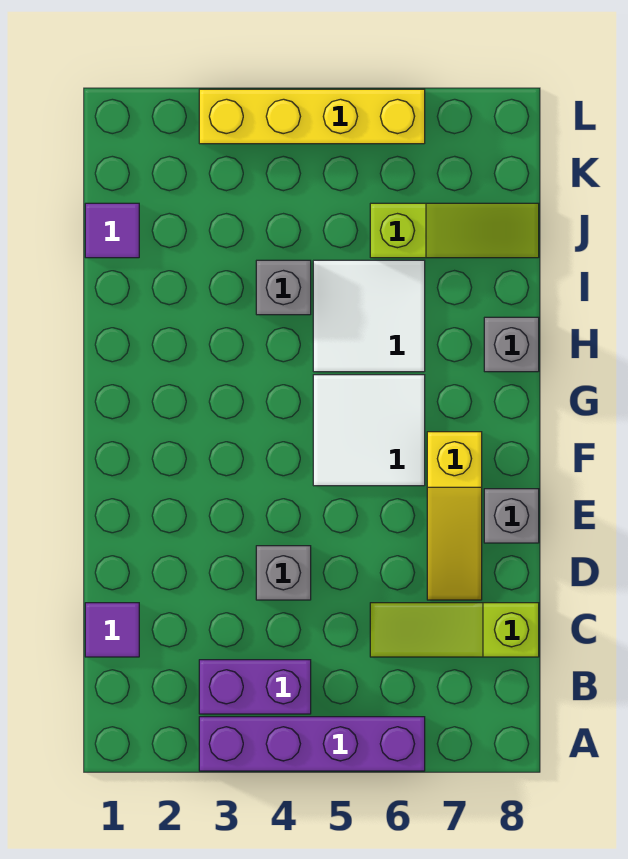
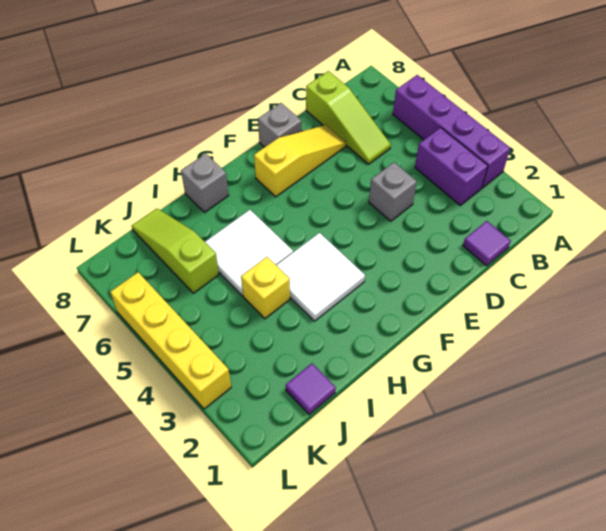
white 2x2 tile [313,375,425,486] -> white 2x2 tile moved to [276,233,365,321]
grey 1x1 brick [256,260,311,315] -> yellow 1x1 brick [241,257,290,319]

